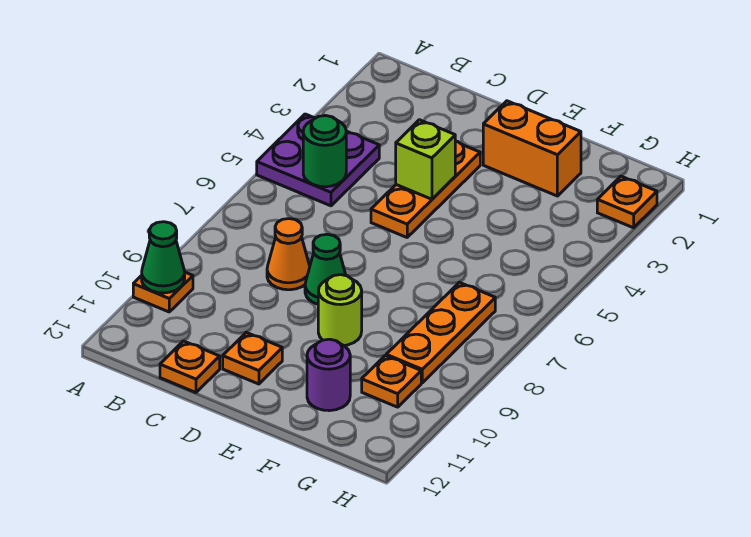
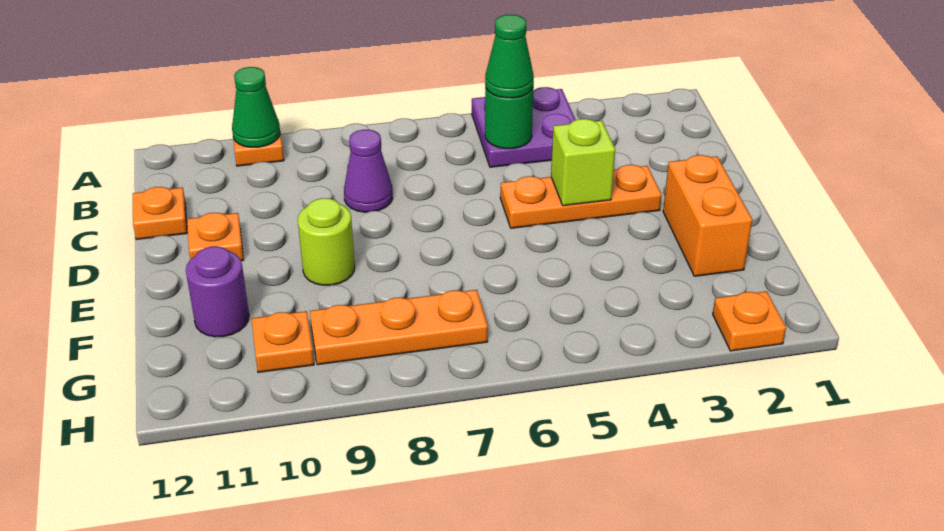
orange 1x1 cone [267,219,310,290] -> purple 1x1 cone [344,130,393,212]
green 1x1 cone [305,234,346,304] -> green 1x1 cone moved to [485,15,534,98]

